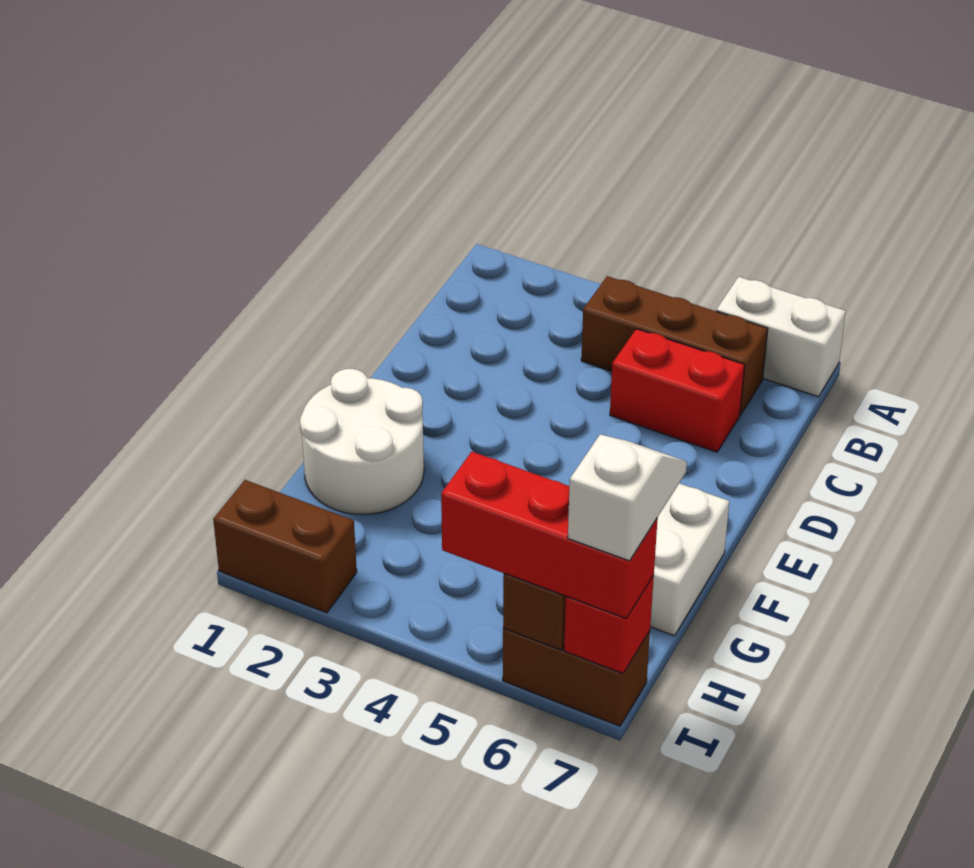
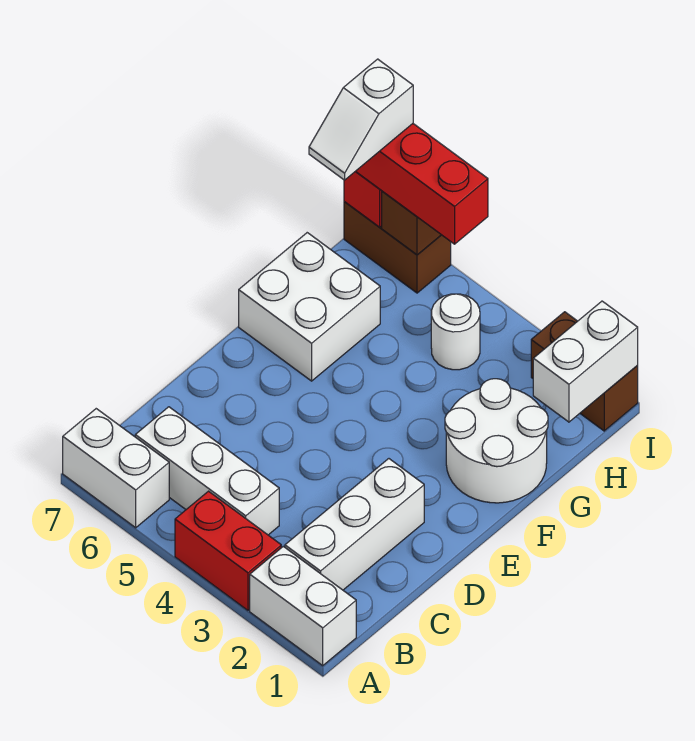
none -> white 1x2 brick [250,546,356,666]
none -> white 1x3 brick [285,459,424,590]
brown 1x3 brick [581,276,768,415] -> white 1x3 brick [135,407,279,535]
red 1x2 brick [610,329,745,452] -> red 1x2 brick moved to [175,491,281,610]
none -> white 1x2 brick [533,301,638,422]
none -> white 1x1 round brick [431,294,480,370]

